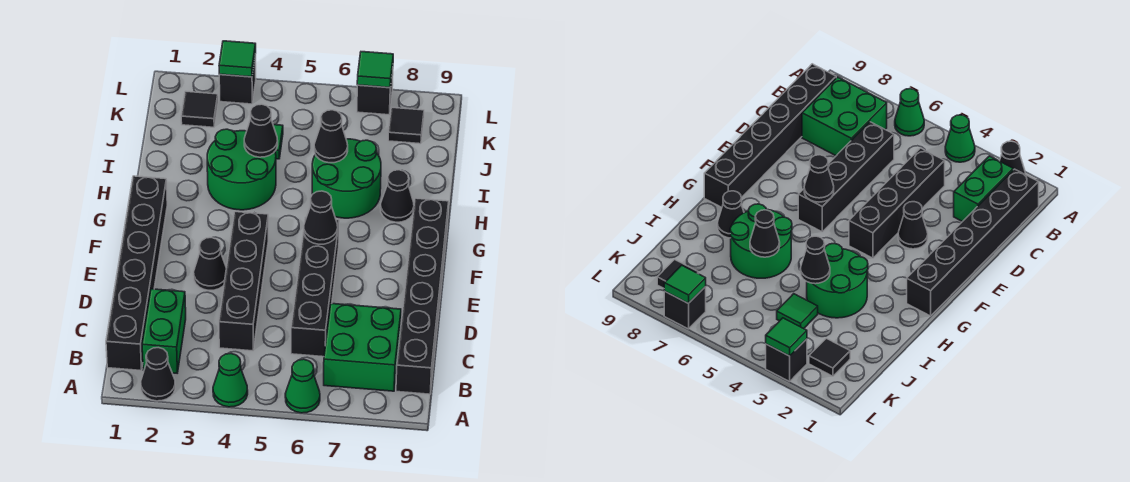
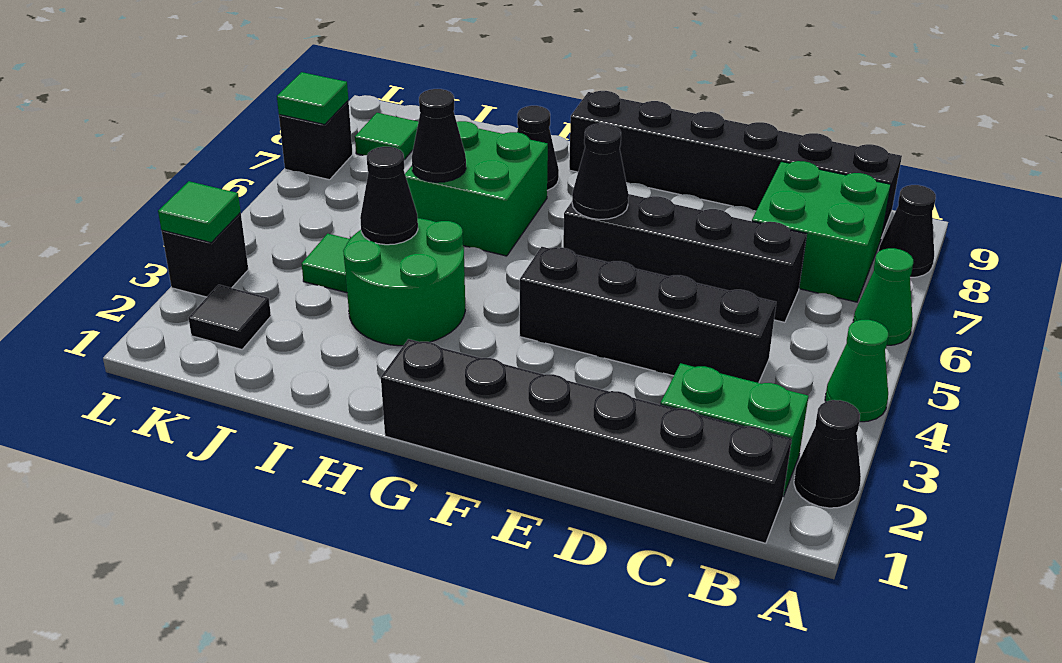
black 1x1 cone [194,238,226,290] -> black 1x1 cone moved to [879,185,936,277]
green 2x2 round brick [312,139,381,218] -> green 2x2 brick [405,121,548,256]
black 1x1 tile [388,108,424,144] -> green 1x1 tile [355,113,418,160]

